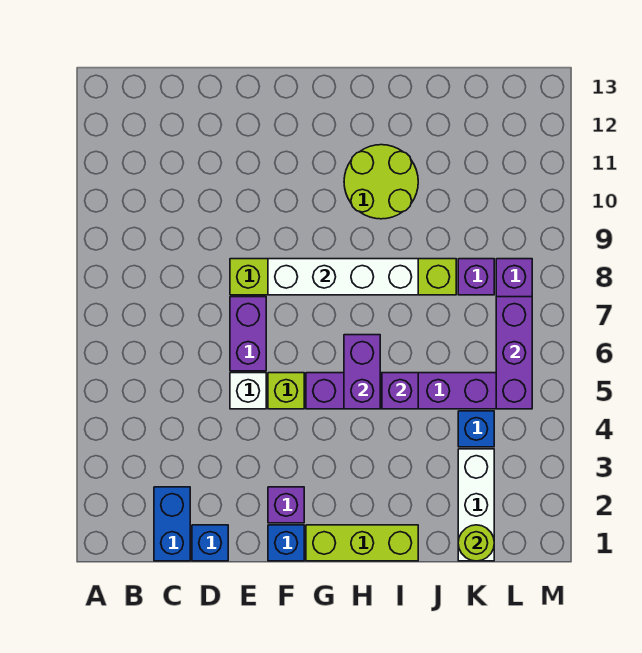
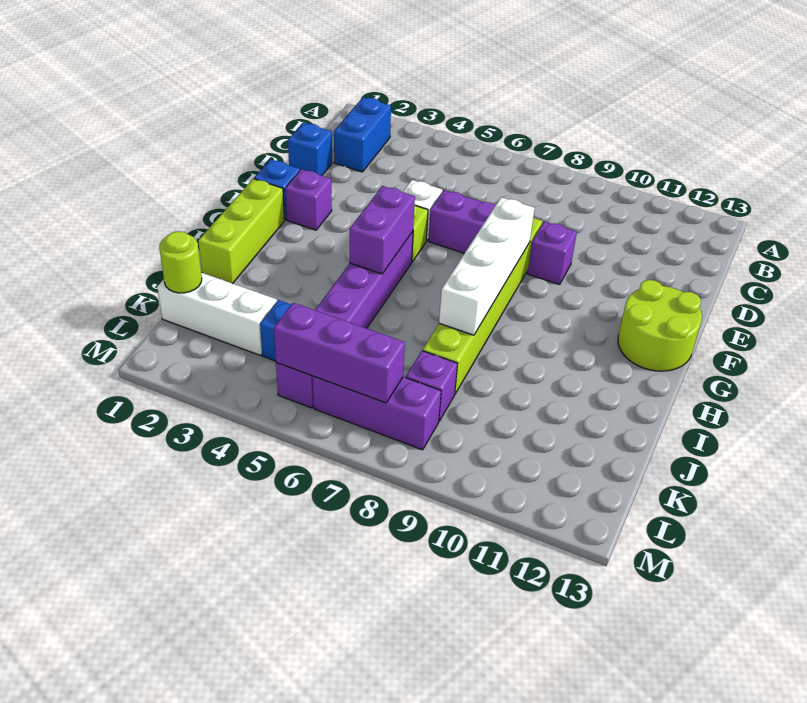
blue 1x2 brick [154,487,190,561] -> blue 1x2 brick turned to [334,97,391,172]
purple 1x2 brick [344,335,380,409] -> purple 1x2 brick turned to [350,186,415,274]
lime 2x2 round brick [344,145,418,219] -> lime 2x2 round brick moved to [618,280,702,371]
purple 1x1 brick [382,373,418,409] -> purple 1x1 brick moved to [527,221,577,285]

